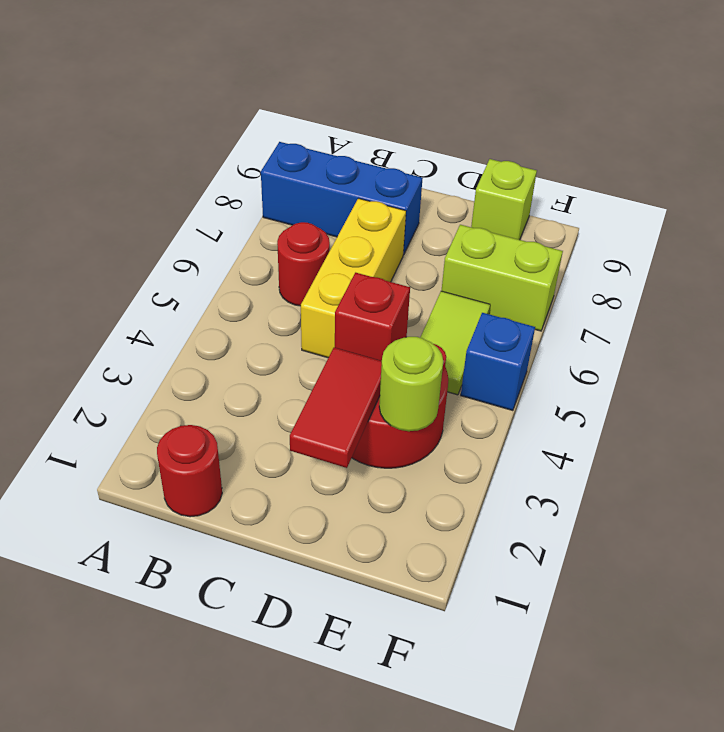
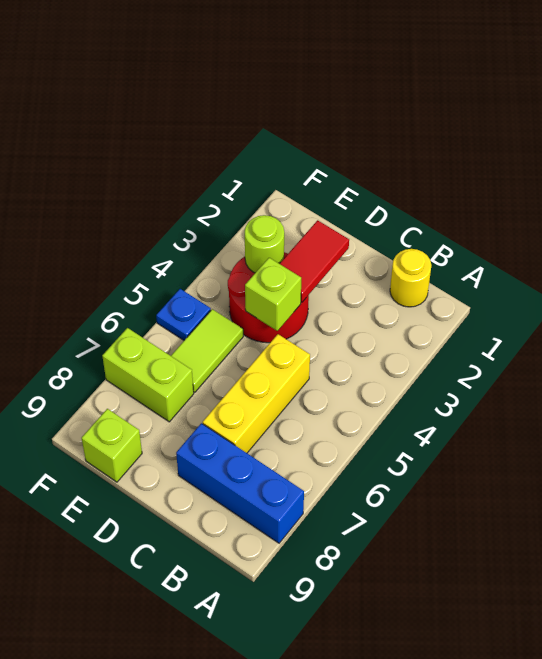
red 1x1 round brick [157,425,222,517] -> yellow 1x1 round brick [390,249,431,307]
red 1x1 round brick [277,222,330,306] -> none
red 1x1 brick [335,273,410,361] -> lime 1x1 brick [245,258,301,331]
blue 1x1 brick [461,313,535,411] -> blue 1x1 plate [156,289,211,340]

